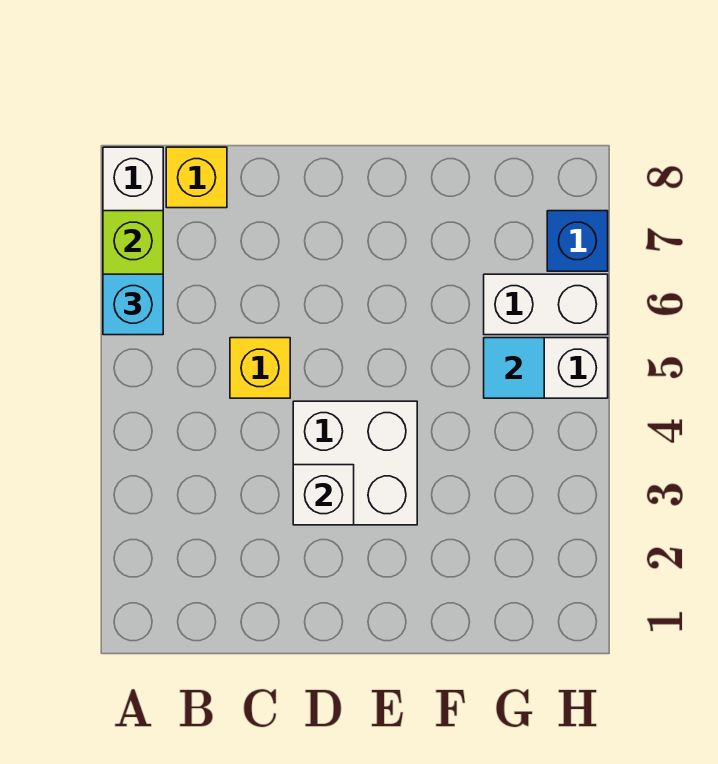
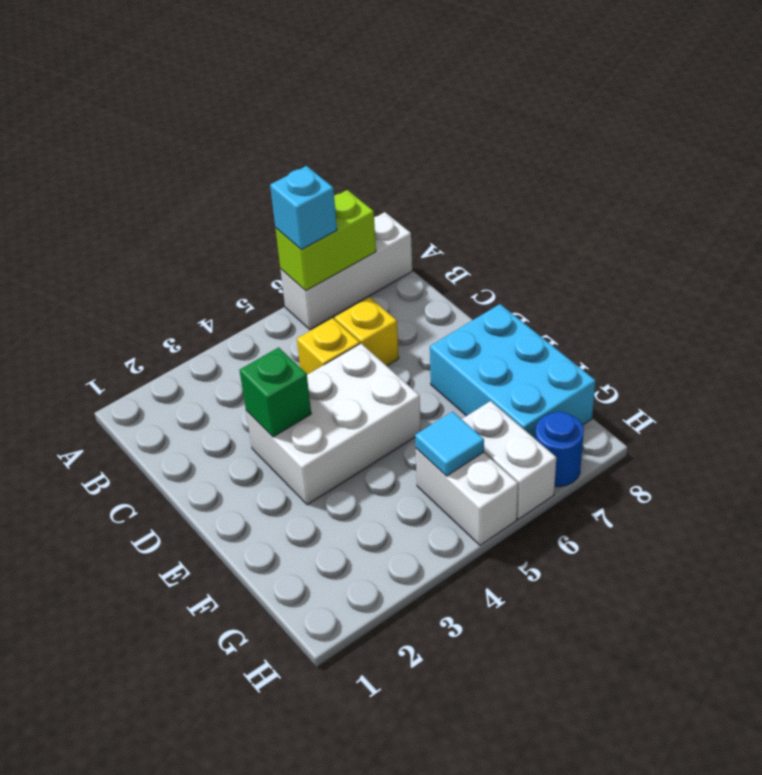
yellow 1x1 brick [166,147,227,208] -> yellow 1x1 brick moved to [335,297,399,366]
white 2x2 brick [293,401,417,525] -> white 2x3 brick [246,344,421,505]
white 1x1 brick [293,465,354,525] -> green 1x1 brick [239,347,311,437]
none -> cyan 2x3 brick [430,304,596,438]
blue 1x1 brick [547,211,608,271] -> blue 1x1 round brick [535,412,584,487]

